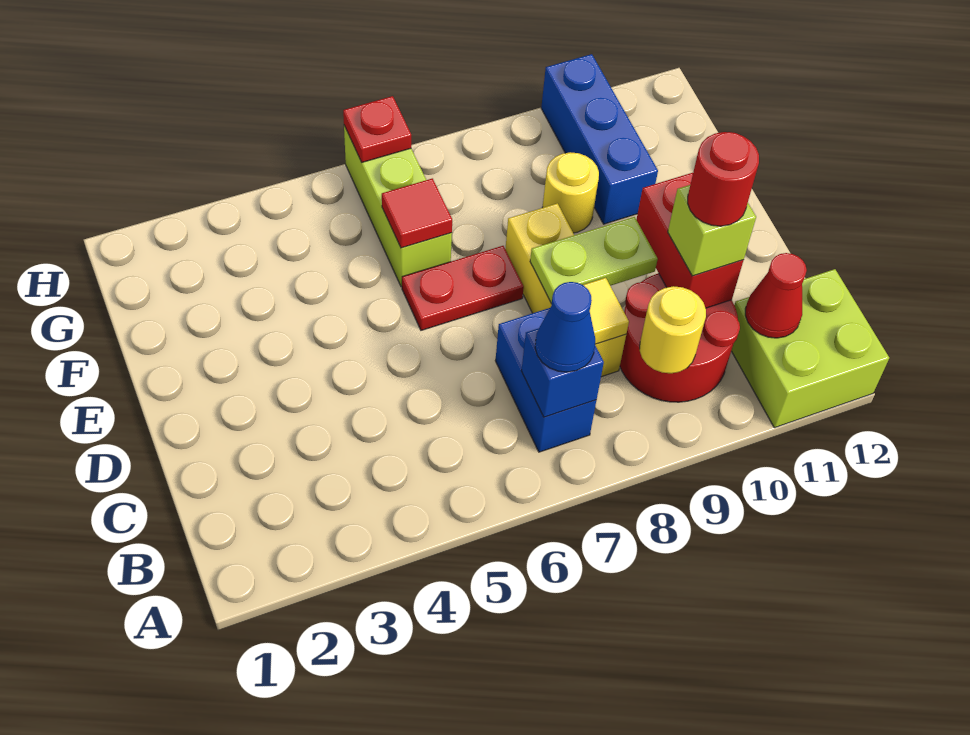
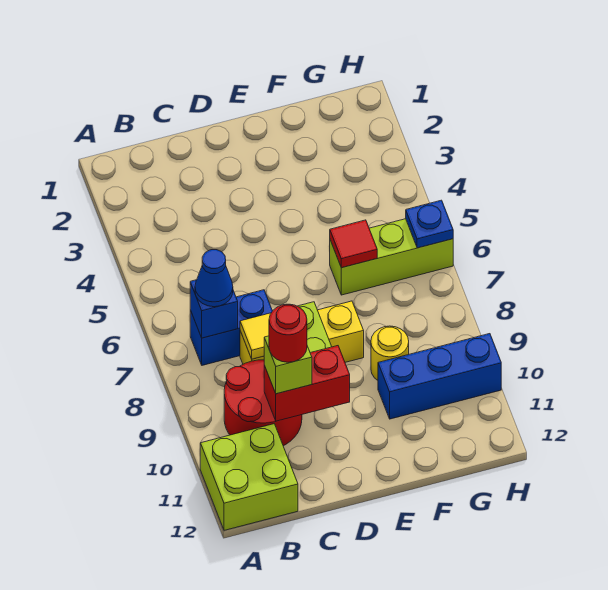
yellow 1x1 round brick [640,286,706,373] -> none
red 1x1 cone [745,253,807,338] -> none
red 1x2 plate [402,246,524,330] -> none
red 1x1 plate [343,96,411,162] -> blue 1x1 plate [406,200,453,248]

